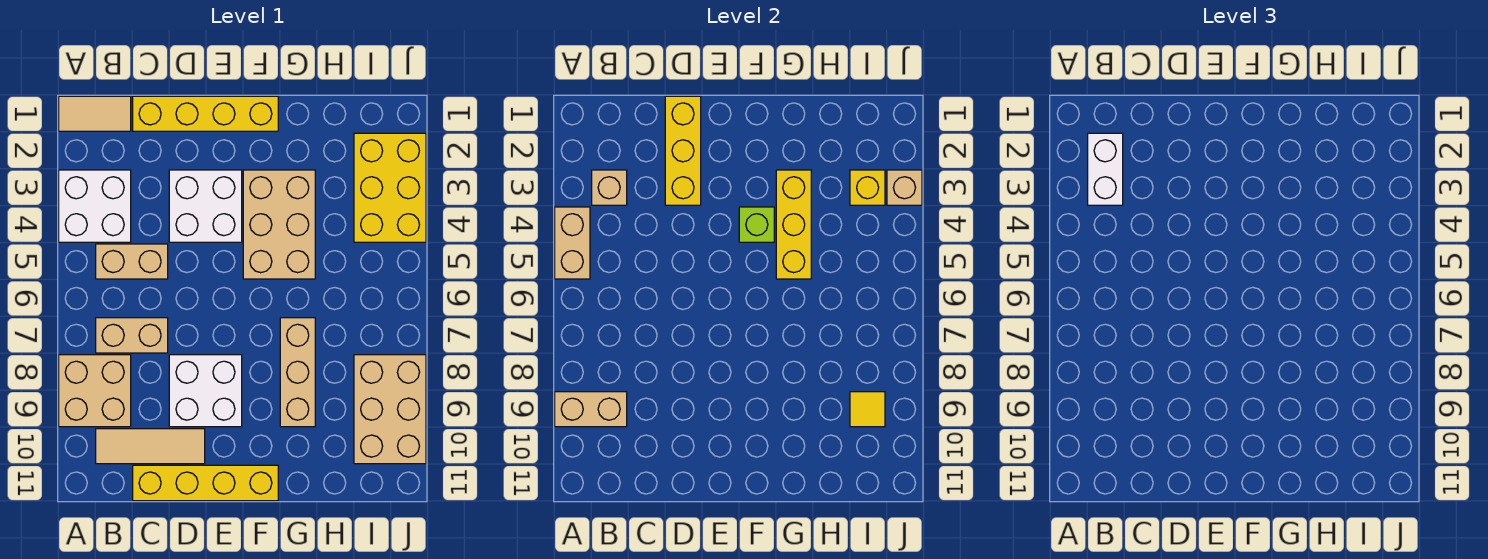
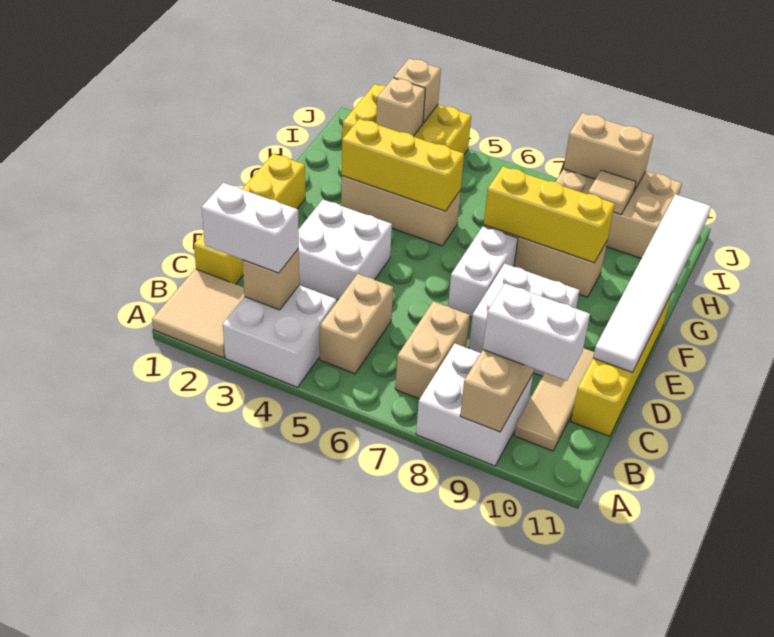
tan 1x2 tile [59,96,131,131] -> tan 2x2 tile [152,269,244,358]
tan 1x2 brick [555,207,590,279] -> tan 1x2 brick moved to [564,113,654,191]
tan 2x2 brick [59,355,131,427] -> white 2x2 brick [416,344,533,466]
none -> white 1x2 brick [483,283,590,381]
yellow 1x3 brick [665,96,701,205] -> yellow 1x3 brick moved to [484,167,615,263]
none -> white 1x6 tile [593,194,711,373]
none -> white 1x2 brick [448,226,518,317]
tan 2x3 brick [243,170,315,279] -> tan 1x3 brick [341,176,461,246]
lime 1x1 brick [739,207,774,242] -> none
yellow 1x1 brick [850,170,885,205] -> tan 1x1 brick [376,78,425,136]
yellow 1x1 tile [850,392,885,427] -> tan 1x1 tile [588,170,636,215]

